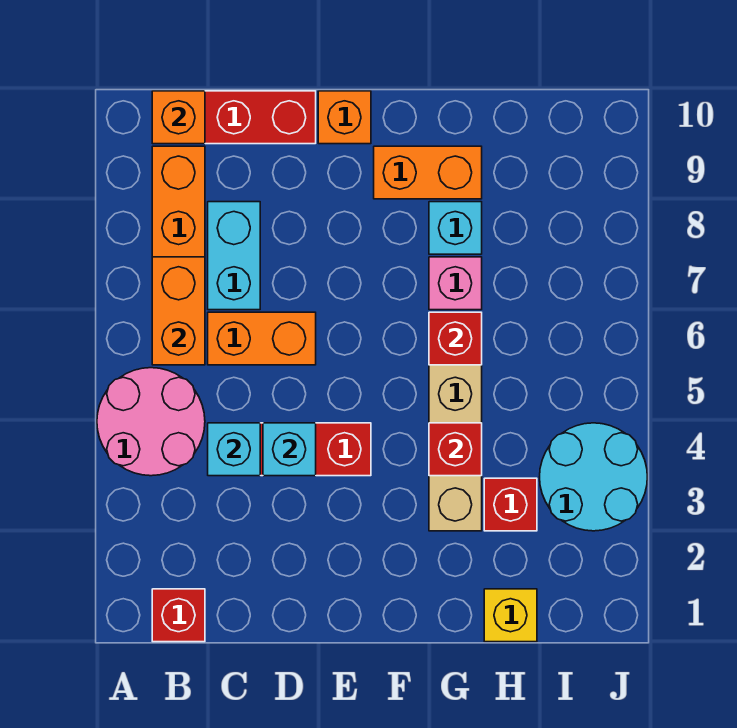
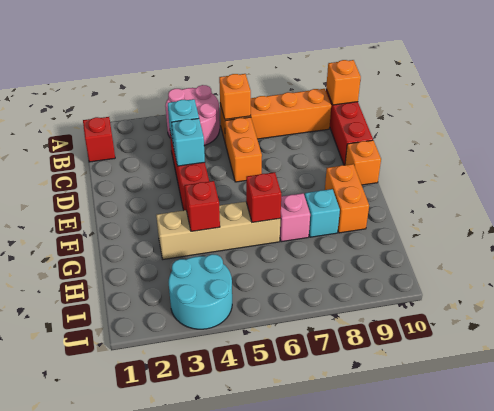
orange 1x2 brick [152,257,205,365] -> orange 1x1 brick [219,74,251,119]
cyan 1x2 brick [208,202,260,310] -> none
yellow 1x1 brick [484,589,537,642] -> none
red 1x1 brick [484,478,537,531] -> none

